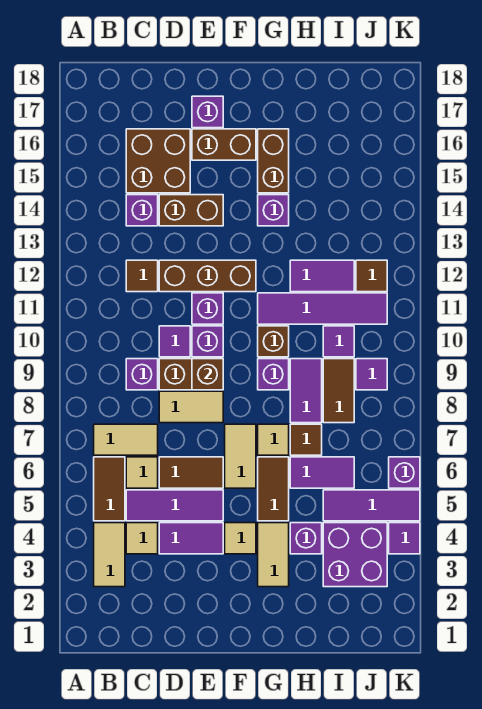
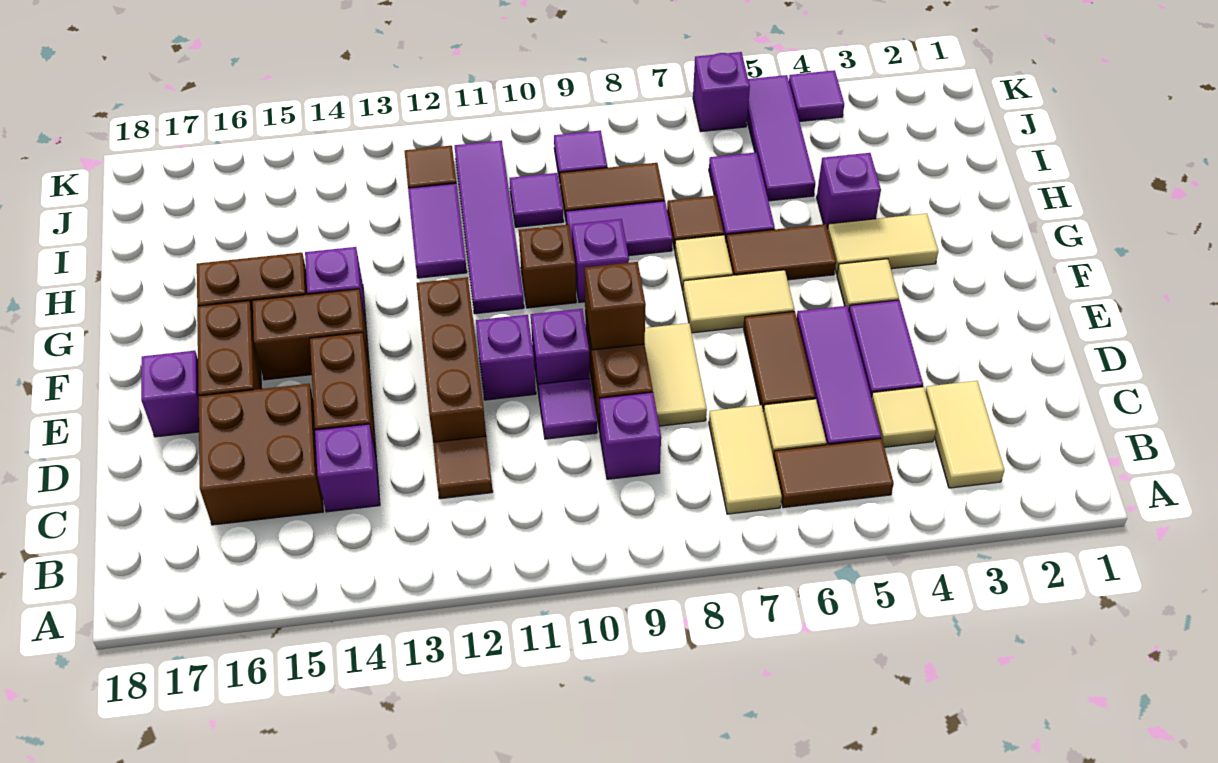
tan 1x2 tile [94,523,125,587] -> tan 1x2 tile turned to [925,381,1005,488]
none -> brown 1x2 brick [252,289,369,380]
purple 2x2 brick [323,523,387,587] -> none

